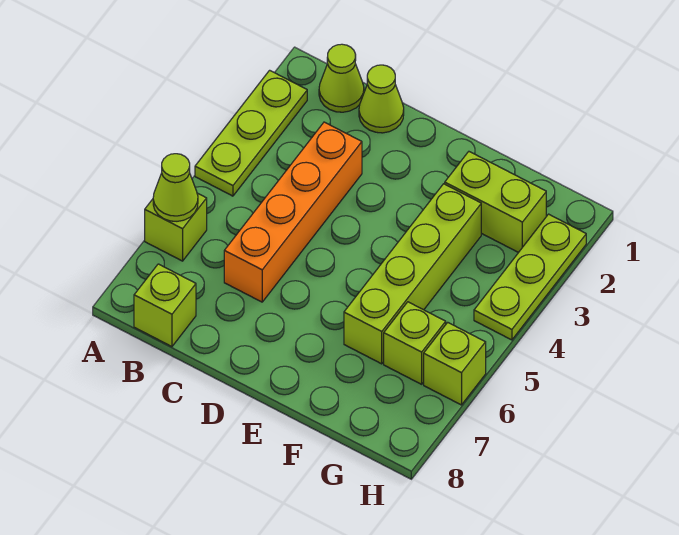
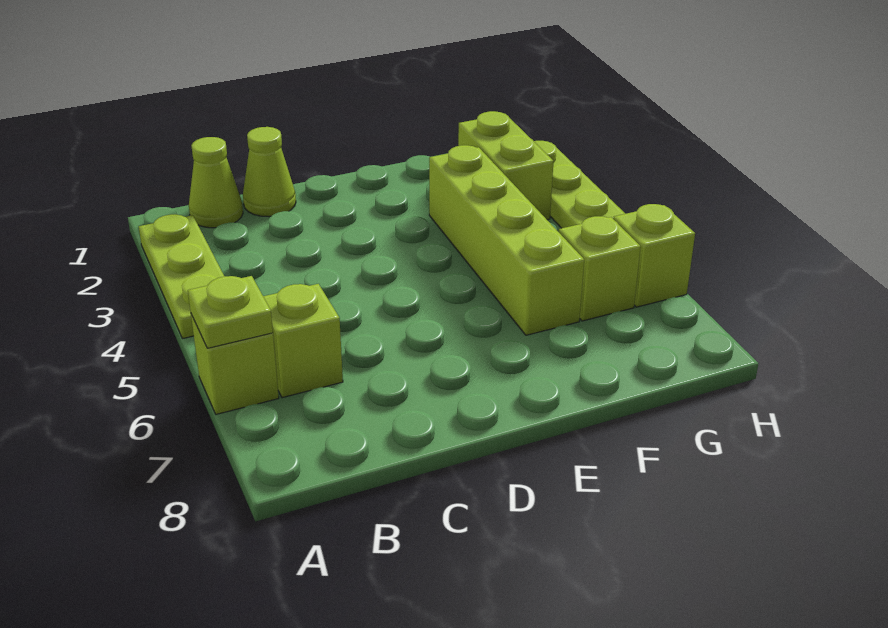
lime 1x1 cone [153,154,198,221] -> lime 1x1 plate [188,276,273,348]
lime 1x1 brick [134,264,196,347] -> lime 1x1 brick moved to [263,284,343,398]
orange 1x4 brick [224,122,362,302] -> none
lime 1x2 brick [445,152,546,253] -> lime 1x2 brick turned to [458,111,554,220]

